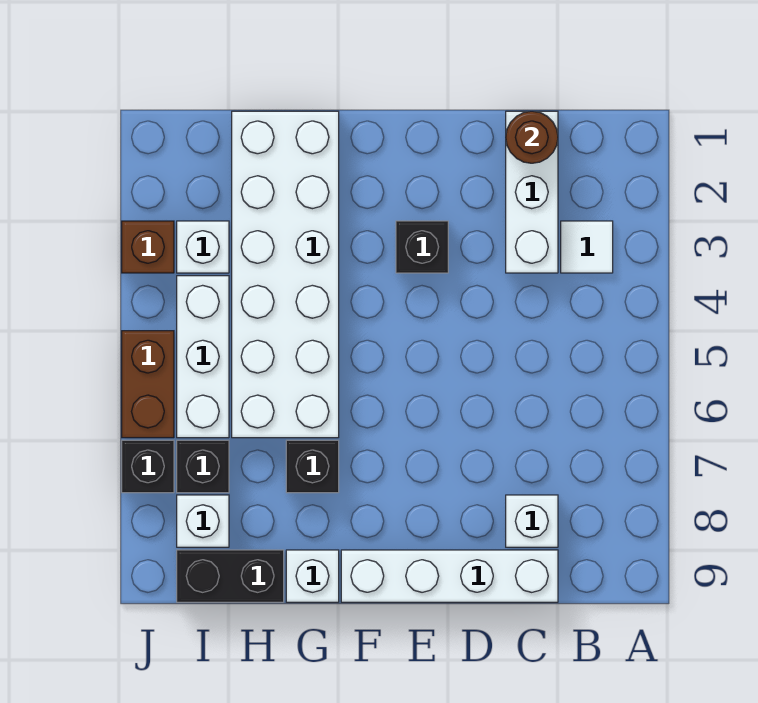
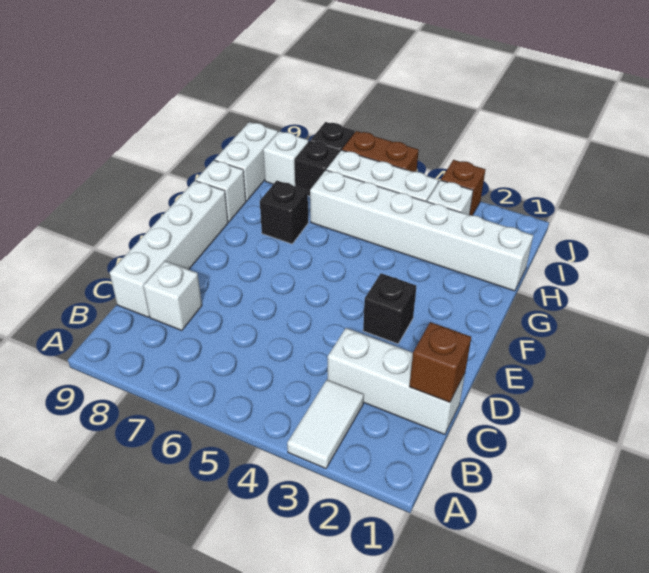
white 1x1 tile [561,221,613,273] -> white 1x2 tile [287,380,364,469]
brown 1x1 round brick [506,111,558,163] -> brown 1x1 brick [409,322,471,402]
white 2x6 brick [232,111,339,438] -> white 1x6 brick [310,170,533,291]
black 1x2 brick [177,550,284,602] -> white 1x2 brick [215,122,278,201]

